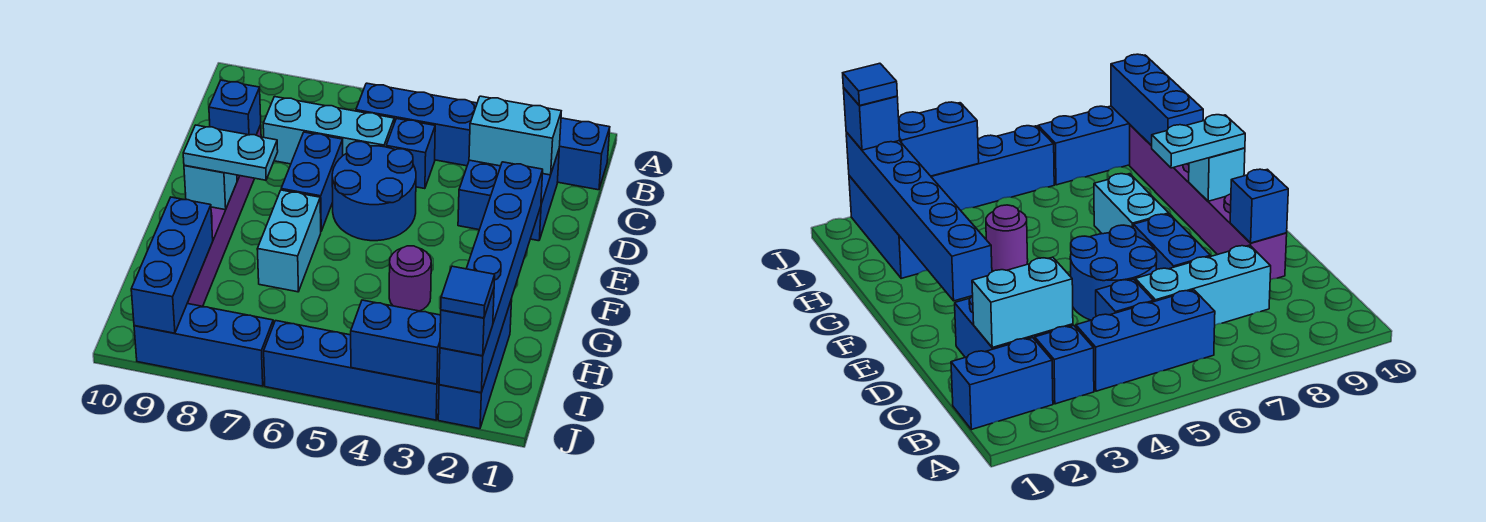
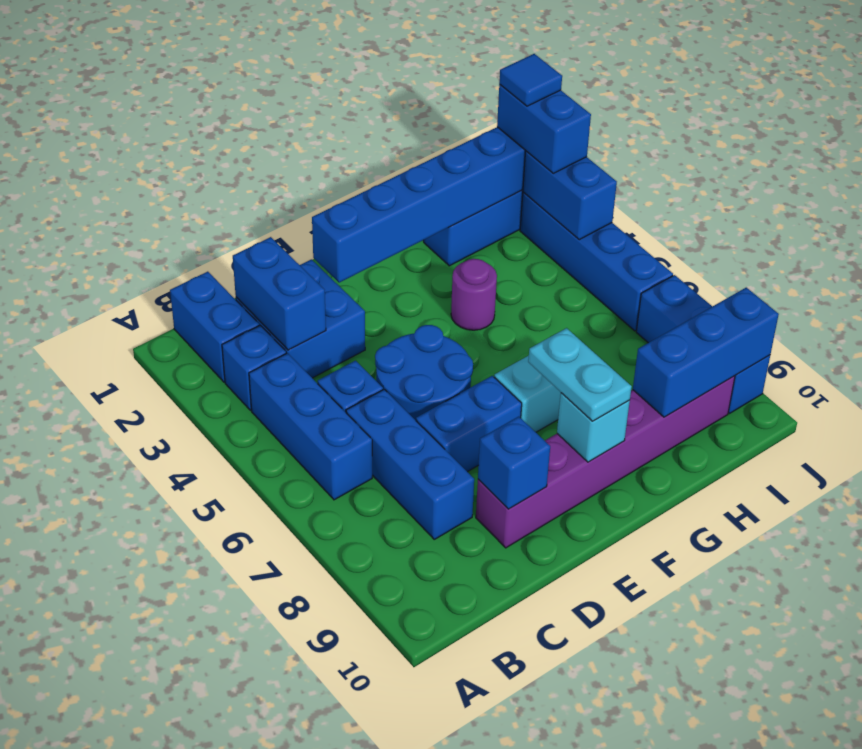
cyan 1x2 brick [469,96,561,175] -> blue 1x2 brick [233,237,326,350]
cyan 1x3 brick [263,97,394,164] -> blue 1x3 brick [346,389,474,539]
blue 1x1 brick [440,289,494,356] -> blue 1x2 brick [497,85,591,173]

